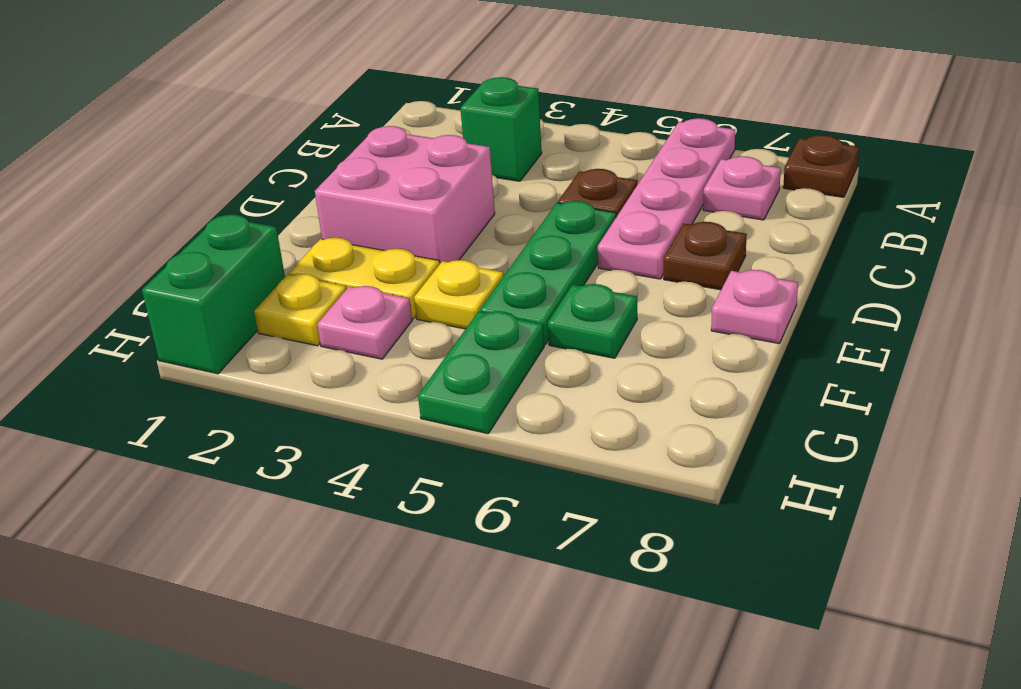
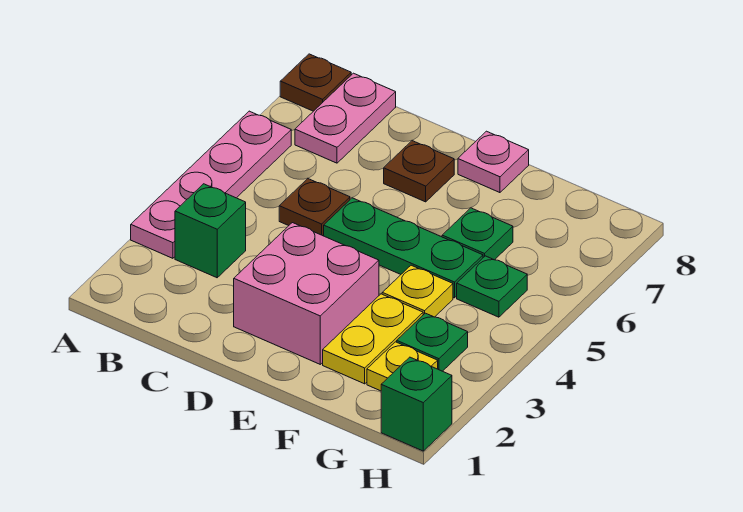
pink 1x4 plate [598,118,735,279] -> pink 1x4 plate turned to [131,111,291,258]
pink 1x1 plate [703,156,781,220] -> pink 1x2 plate [295,73,396,163]
green 1x2 brick [142,214,285,374] -> green 1x1 brick [381,357,452,451]
pink 1x1 plate [317,286,412,359] -> green 1x1 plate [397,313,468,371]
green 1x2 plate [418,311,544,434] -> green 1x1 plate [457,256,527,317]

